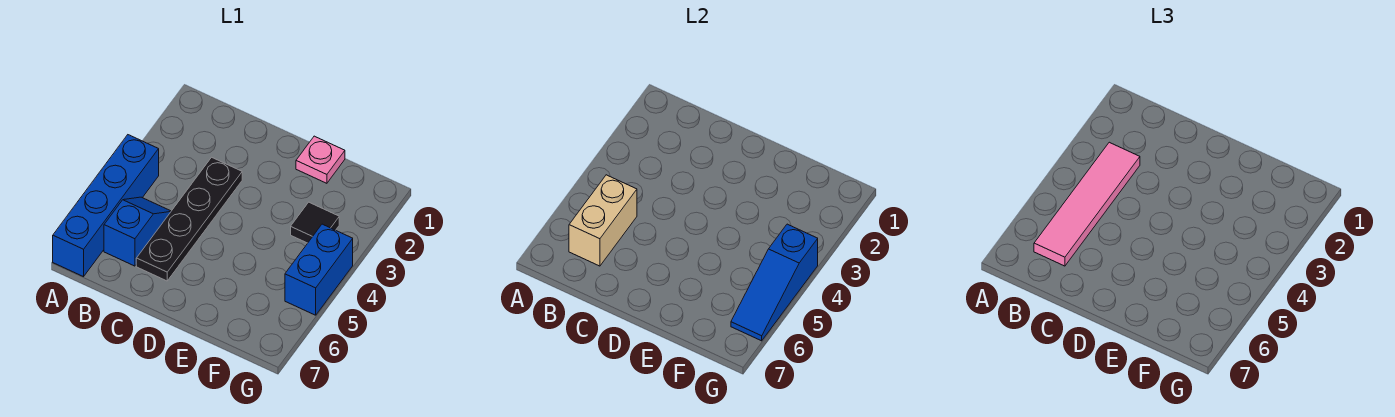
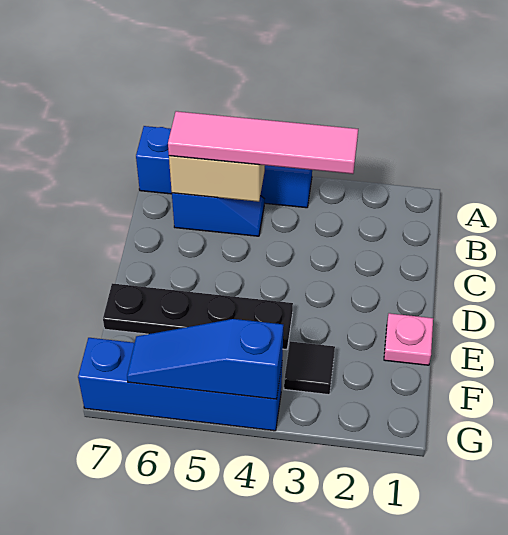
black 1x4 plate [136,157,242,281] -> black 1x4 plate moved to [103,283,293,350]
blue 1x2 brick [285,224,353,315] -> blue 1x4 brick [78,338,282,431]

